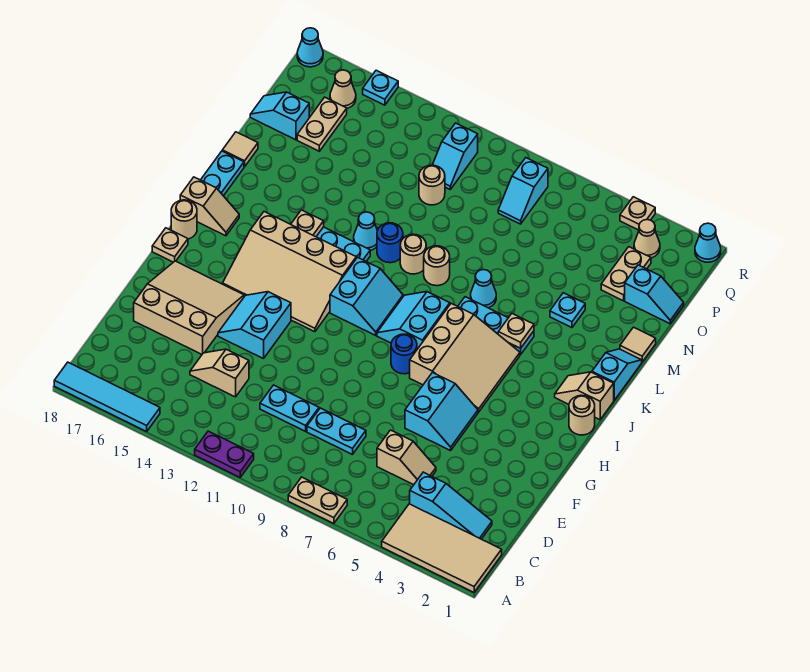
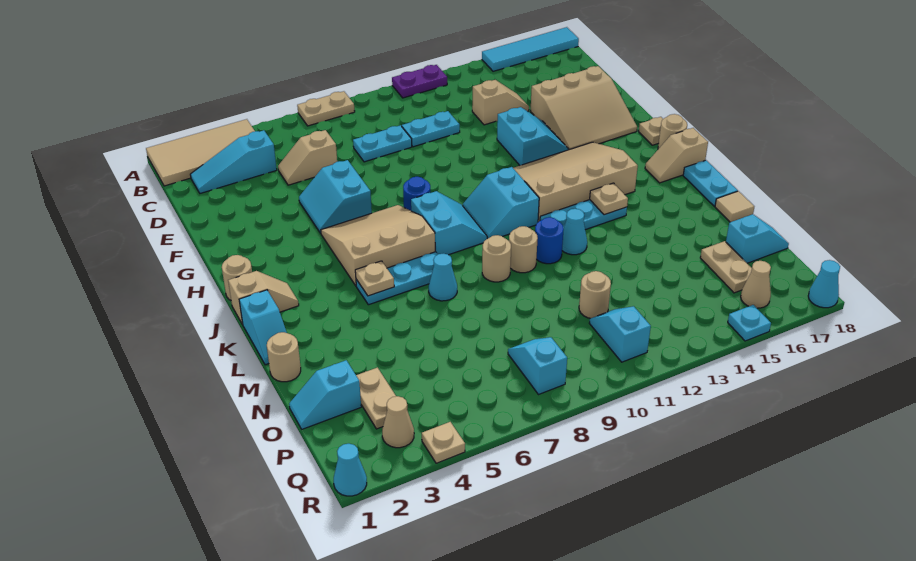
tan 3x3 slope [410,304,520,412] -> tan 3x3 slope turned to [321,205,435,286]
tan 1x1 tile [620,327,656,362] -> tan 1x1 round brick [267,332,301,382]
cyan 1x1 plate [550,293,585,328] -> none

